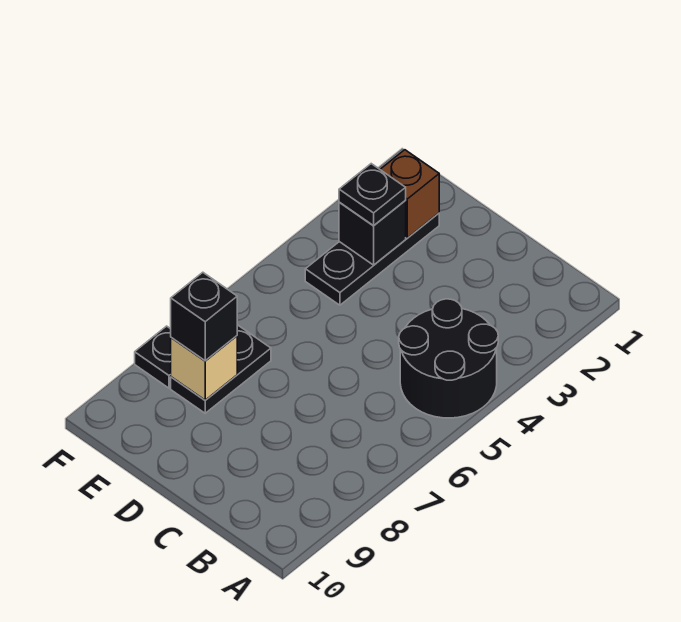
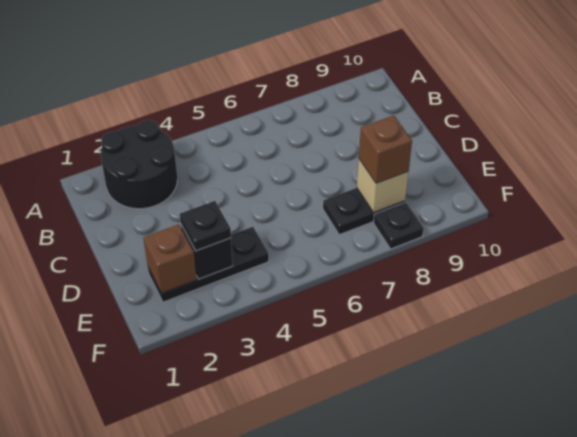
black 2x2 round brick [399,299,498,418] -> black 2x2 round brick moved to [101,120,177,209]
black 1x1 brick [171,272,237,361] -> brown 1x1 brick [359,115,412,183]

